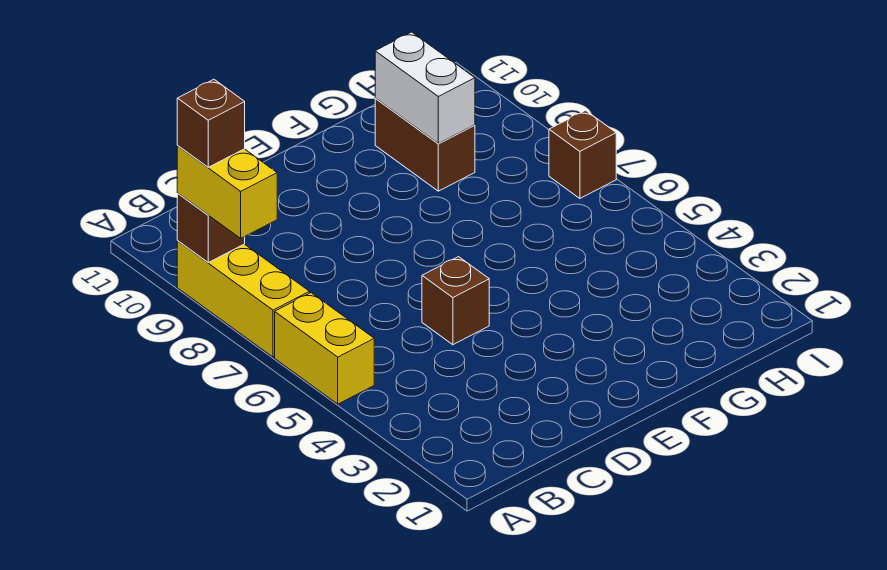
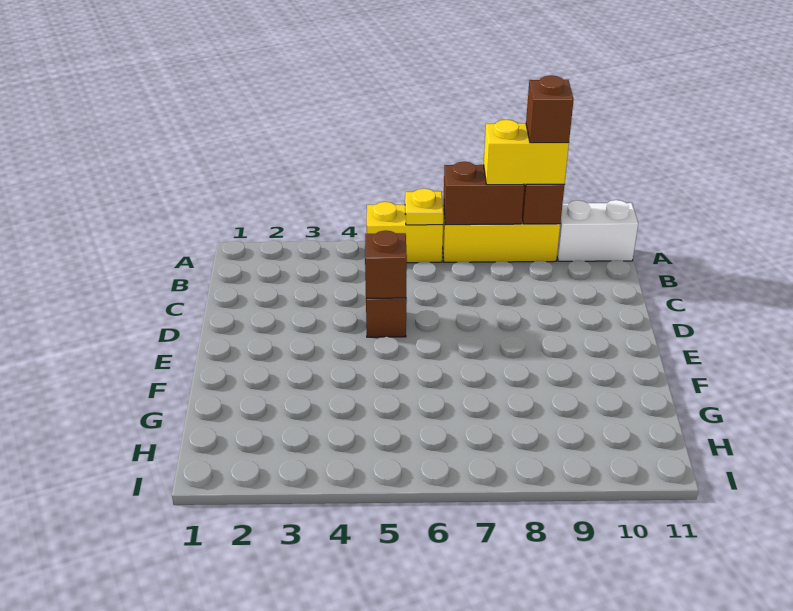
none -> yellow 1x1 plate [405,188,443,225]
brown 1x2 brick [375,99,475,191] -> brown 1x2 brick moved to [443,162,524,225]
white 1x2 brick [375,32,475,144] -> white 1x2 brick moved to [557,200,638,261]
brown 1x1 brick [549,110,616,198] -> brown 1x1 brick moved to [365,231,407,298]

